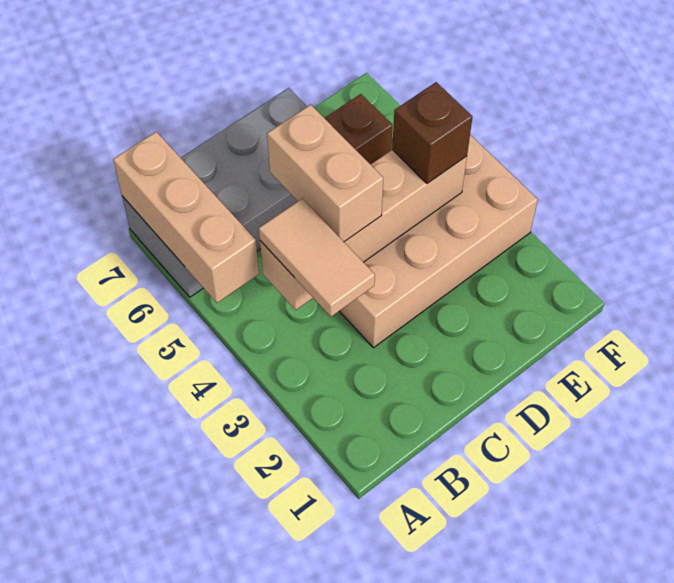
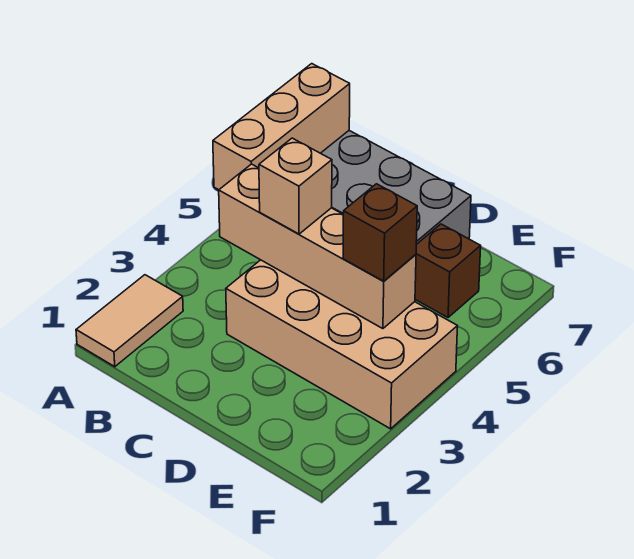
tan 1x2 tile [259,199,375,317] -> tan 1x2 tile moved to [76,275,183,367]
tan 1x2 brick [267,105,383,242] -> tan 1x1 brick [259,138,332,234]

